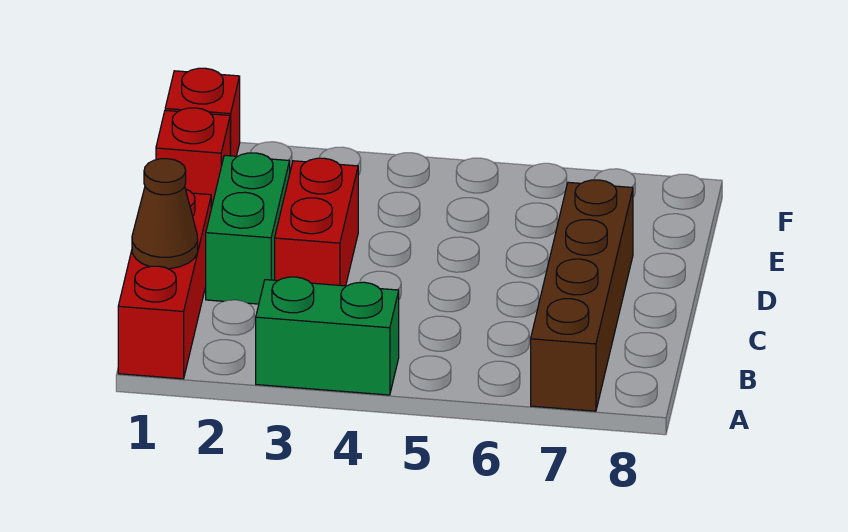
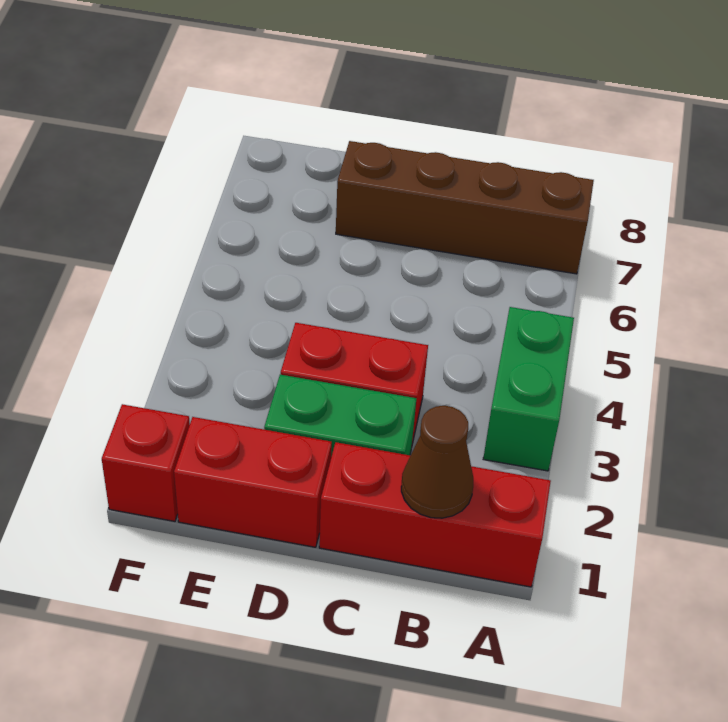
red 1x1 brick [156,108,230,208] -> red 1x2 brick [174,417,332,547]

